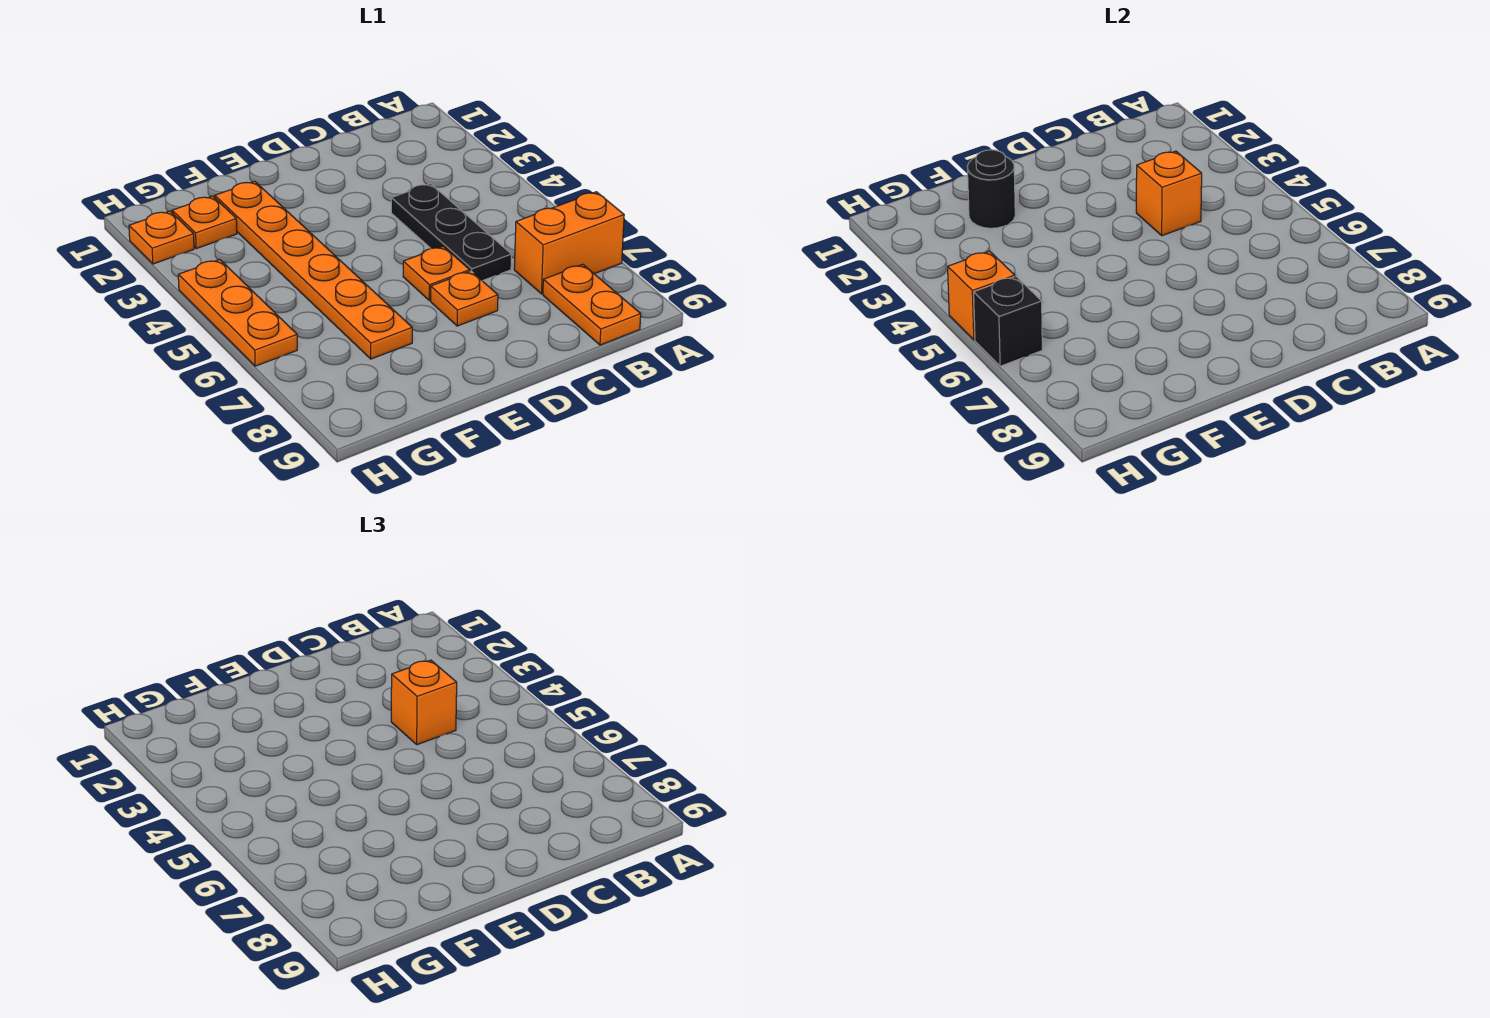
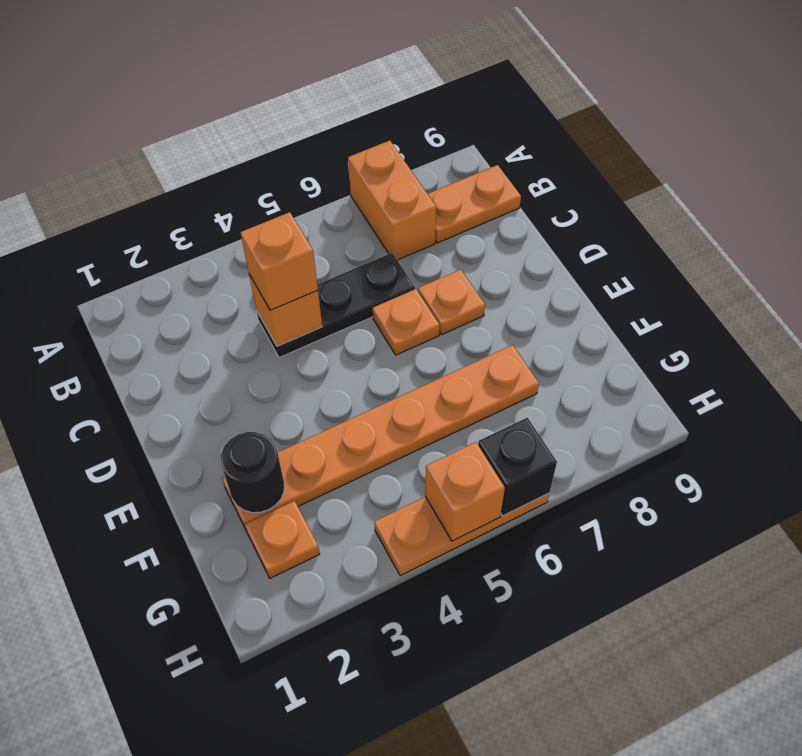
orange 1x1 plate [129,211,194,264] -> none

